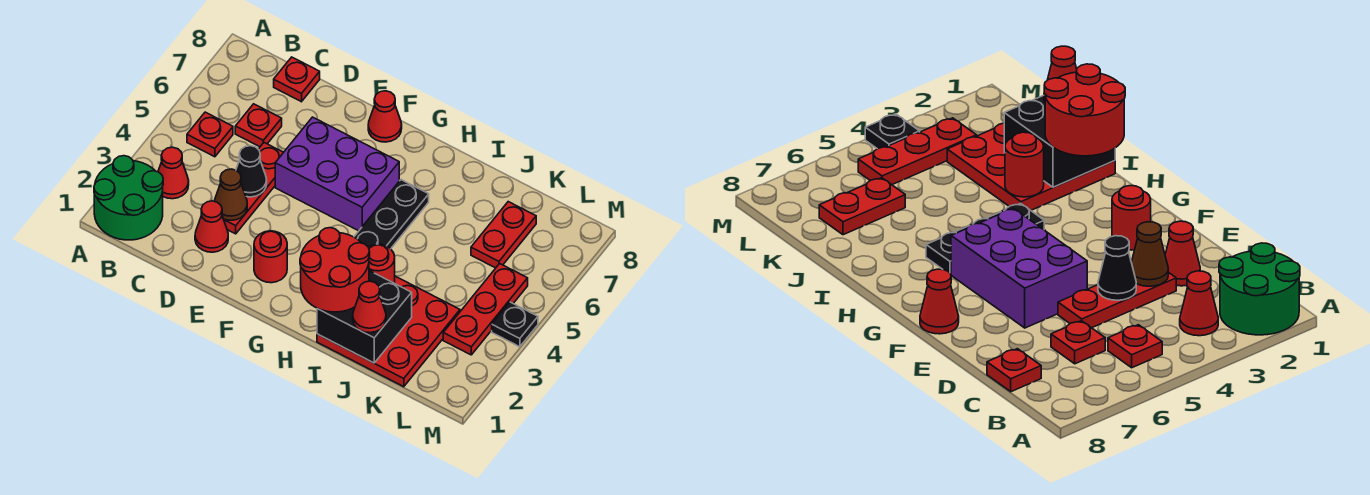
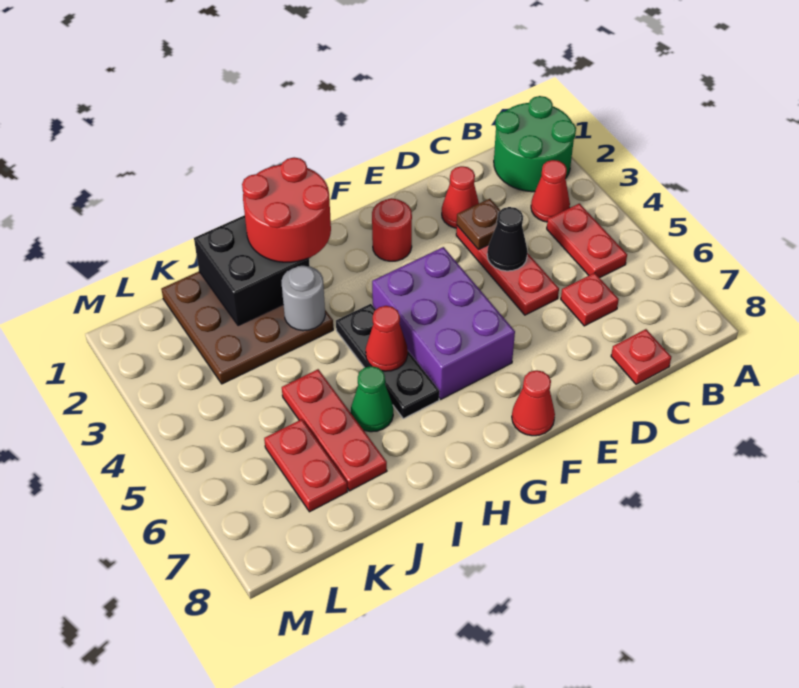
red 1x1 plate [187,112,233,157] -> red 1x2 plate [547,203,627,278]
brown 1x1 cone [214,169,247,220] -> brown 1x1 plate [457,199,500,250]
purple 2x3 brick [275,117,399,231] -> purple 2x3 brick turned to [372,247,515,399]
red 3x3 plate [317,276,460,387] -> brown 3x3 plate [161,272,333,384]
red 1x1 round brick [368,244,395,283] -> grey 1x1 round brick [281,266,325,331]
none -> green 1x1 cone [351,366,393,432]
red 1x1 cone [353,281,386,333] -> red 1x1 cone moved to [366,306,408,371]
red 1x3 plate [443,264,528,355] -> red 1x3 plate moved to [282,369,387,491]
black 1x1 plate [492,302,538,347] -> none

